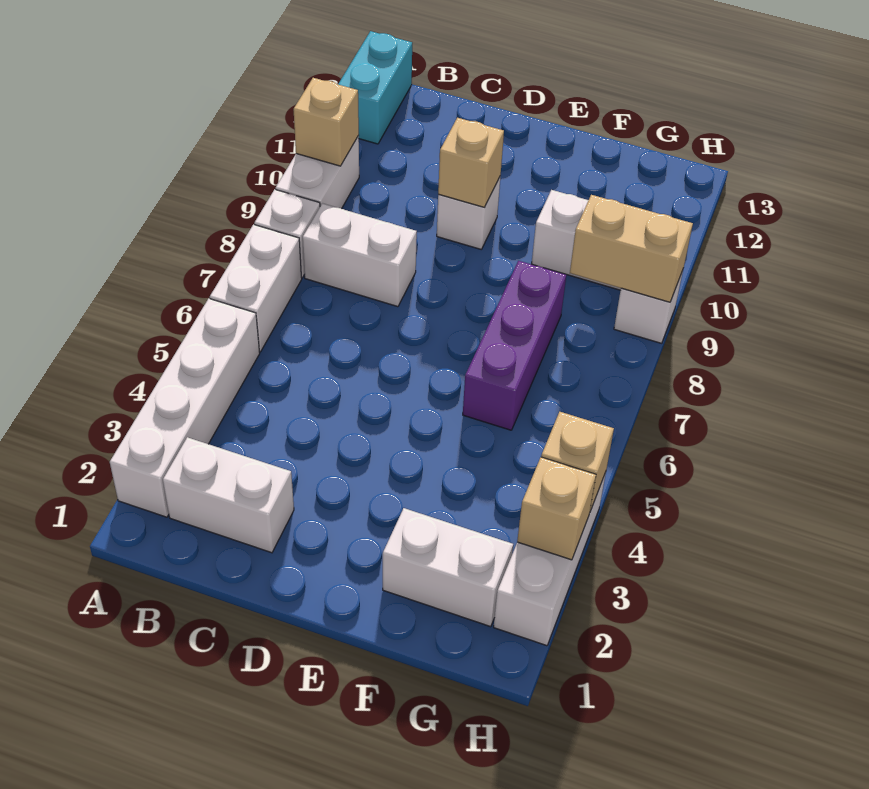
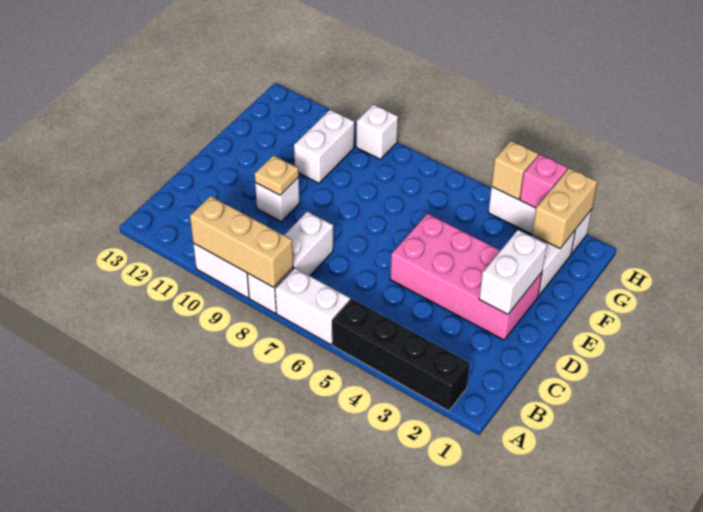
white 1x4 brick [110,299,260,517] -> black 1x4 brick [332,299,470,411]
tan 1x1 brick [294,78,359,166] -> tan 1x3 brick [190,196,293,287]
cyan 1x2 brick [338,31,412,144] -> none
white 1x2 brick [163,437,294,553] -> white 1x2 brick moved to [479,230,547,314]
none -> pink 2x4 brick [390,214,542,340]
tan 1x1 brick [438,118,504,207] -> tan 1x1 plate [255,155,299,195]
purple 1x3 brick [463,261,566,430] -> none
tan 1x2 brick [570,195,693,302] -> tan 1x2 brick moved to [532,168,597,248]
tan 1x1 brick [517,457,596,560] -> pink 1x1 brick [520,154,567,208]

